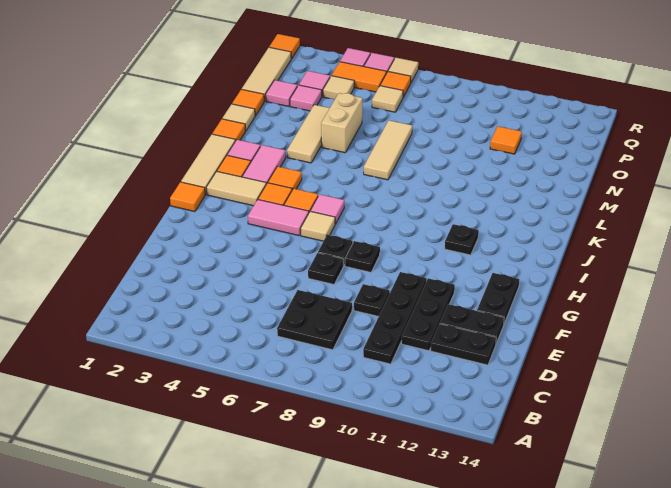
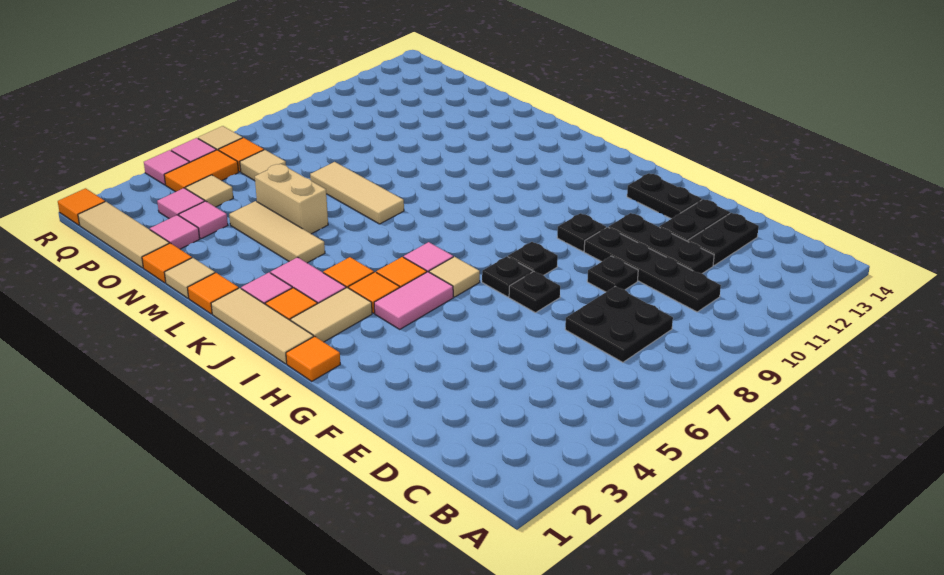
black 1x1 plate [445,224,479,255] -> black 1x1 plate moved to [557,213,606,252]
orange 1x1 tile [490,126,522,154] -> none

